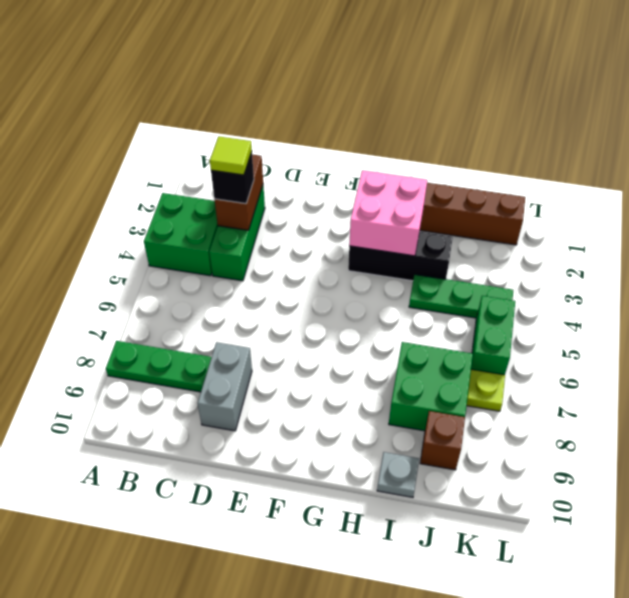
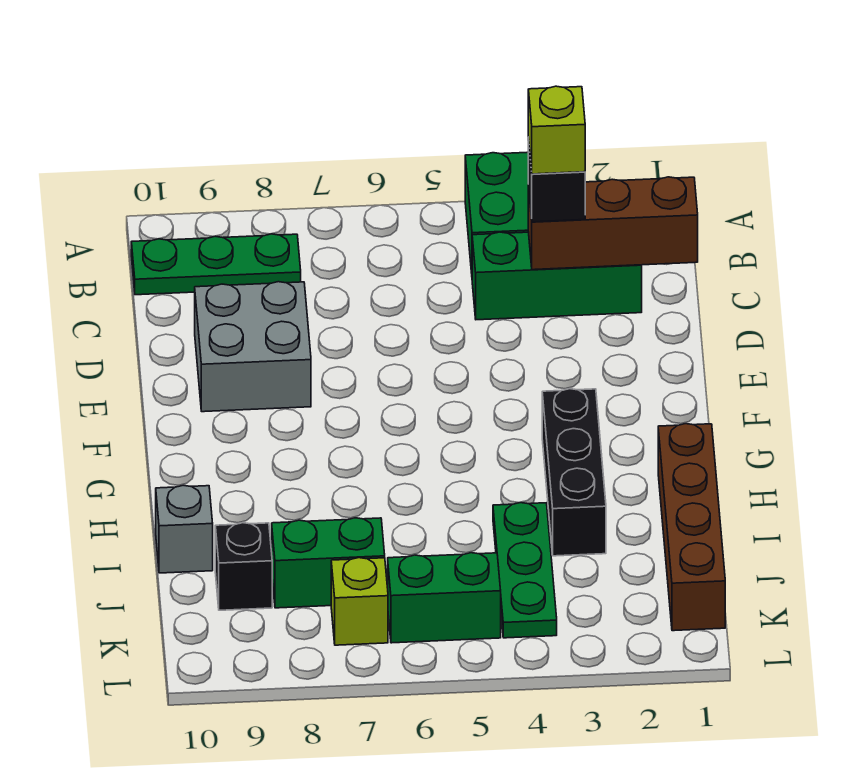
green 1x3 plate [106,341,211,392] -> green 1x3 plate turned to [131,234,301,295]
brown 1x2 brick [214,154,263,230] -> brown 1x3 brick [528,177,698,270]
lime 1x1 tile [210,136,252,175] -> lime 1x1 brick [528,86,585,174]
grey 1x2 brick [198,342,252,431] -> grey 2x2 brick [195,282,311,412]
pink 2x2 brick [349,170,427,256] -> none
green 2x2 brick [389,342,473,431] -> green 1x2 brick [272,518,385,608]
grey 1x1 plate [377,452,419,497] -> grey 1x1 brick [156,485,213,573]
brown 1x1 brick [420,411,465,470] -> black 1x1 brick [215,523,272,610]
lime 1x1 plate [467,369,505,411] -> lime 1x1 brick [331,558,388,645]

